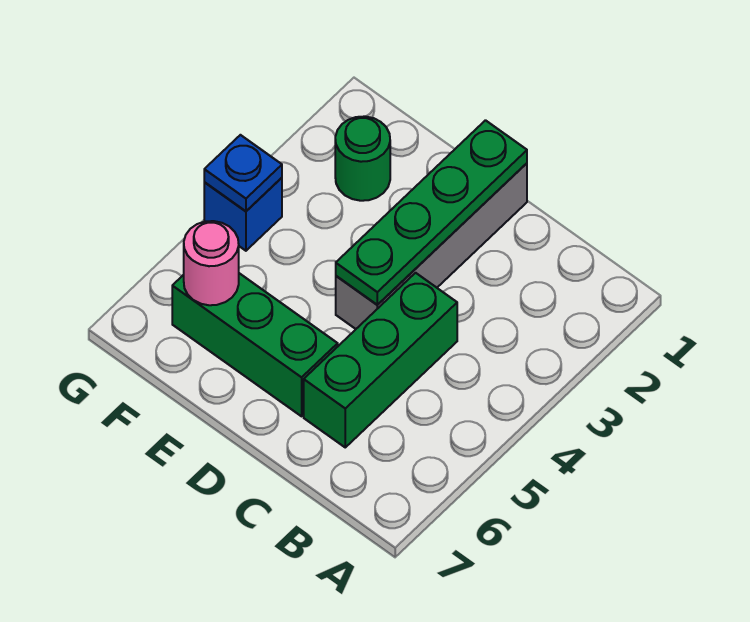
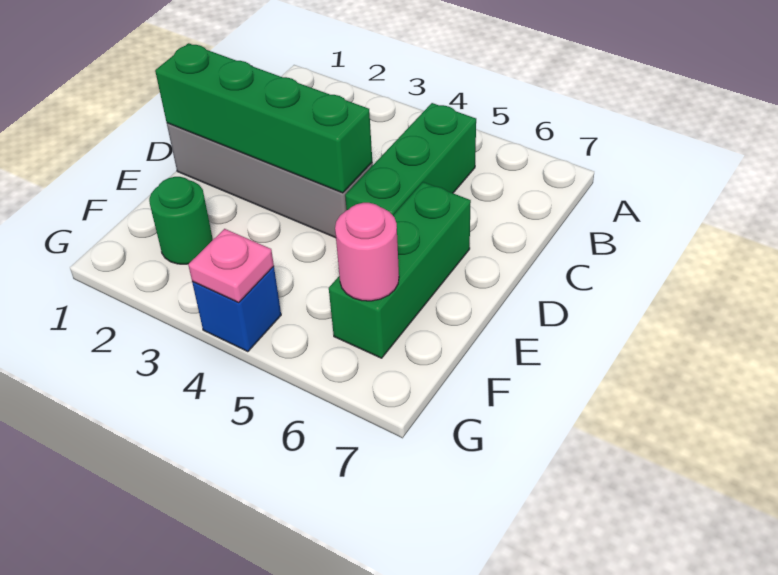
green 1x3 brick [304,273,457,447] -> green 1x3 brick turned to [345,103,476,215]
green 1x4 plate [336,120,527,305] -> green 1x4 brick [155,43,372,193]
blue 1x1 plate [204,135,282,211] -> pink 1x1 plate [188,229,274,302]

